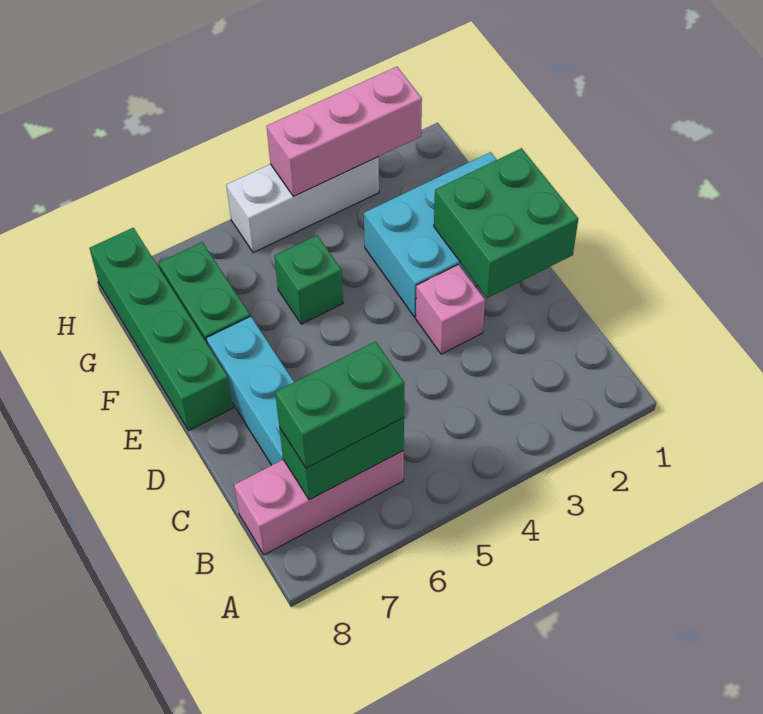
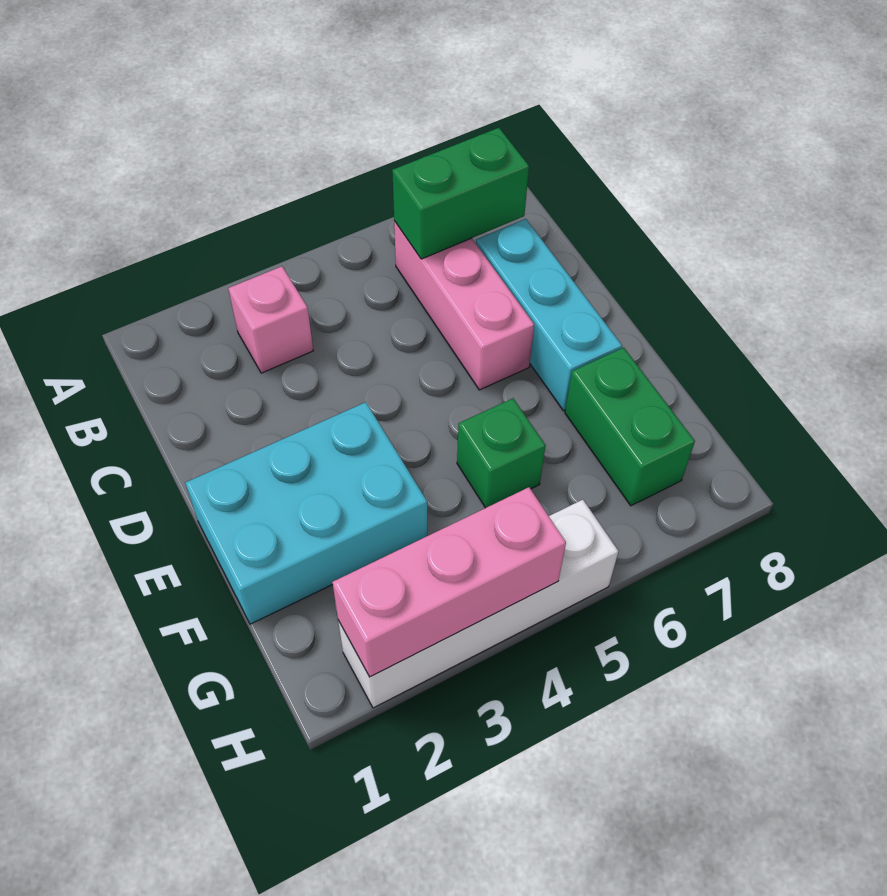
pink 1x3 brick [234,451,404,555] -> pink 1x3 brick turned to [394,221,534,390]
green 1x2 brick [275,341,404,468] -> none
green 2x2 brick [434,148,578,298] -> none
pink 1x1 brick [416,264,485,354] -> pink 1x1 brick moved to [228,266,313,373]
green 1x4 brick [90,228,233,431] -> none
white 1x3 brick [226,157,379,253] -> white 1x4 brick [338,500,619,708]

